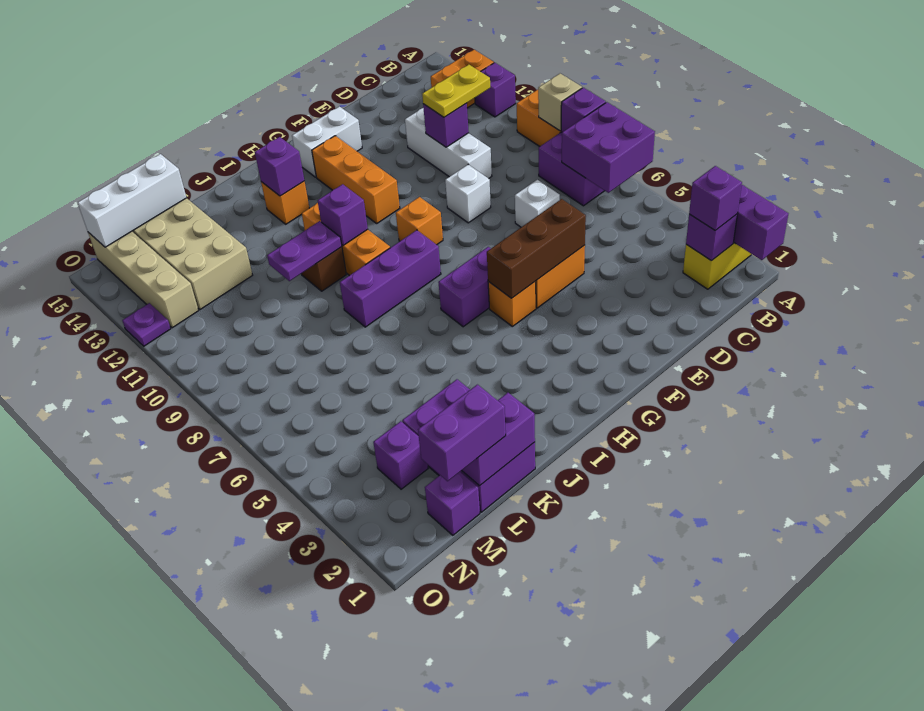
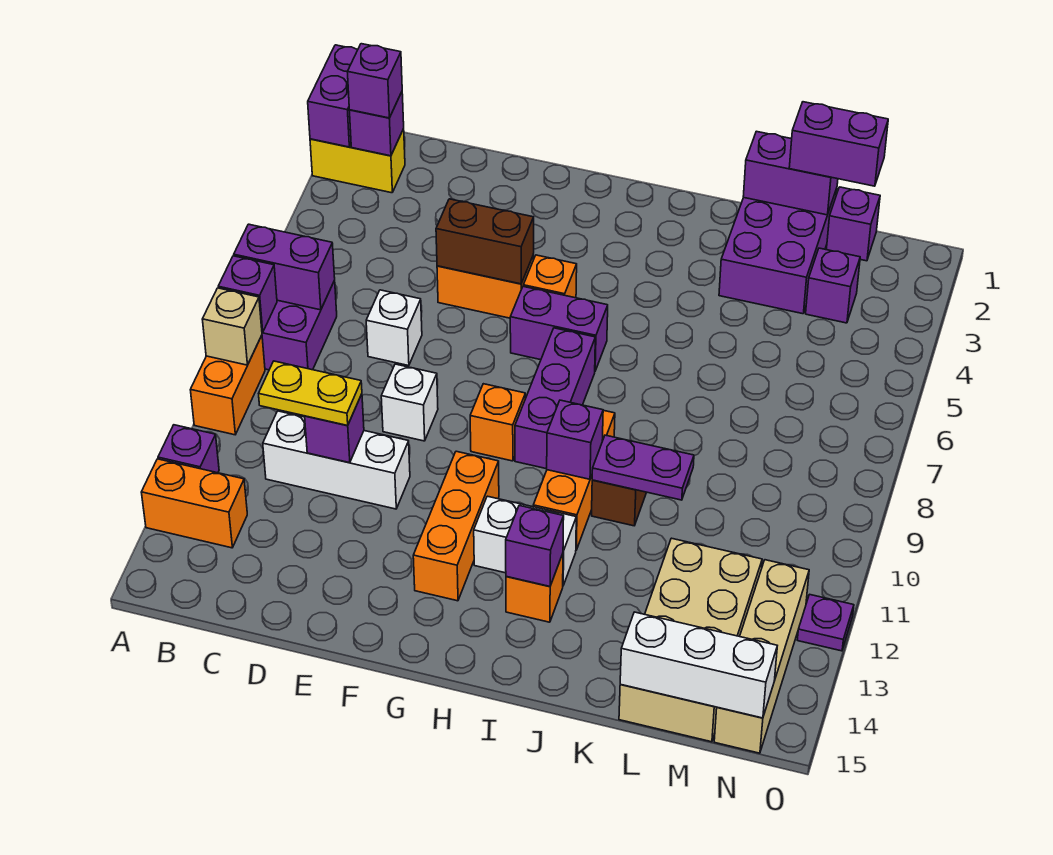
purple 2x2 brick [562,102,655,193] -> purple 1x2 brick [234,224,335,310]
white 1x3 brick [405,108,492,179] -> white 1x3 brick turned to [263,411,410,509]
brown 1x3 brick [487,199,586,298] -> brown 1x2 brick [436,199,534,284]
white 1x2 brick [292,107,362,177] -> white 1x2 brick moved to [474,496,576,585]
purple 1x3 brick [340,230,441,327] -> purple 1x3 brick turned to [515,328,595,469]

